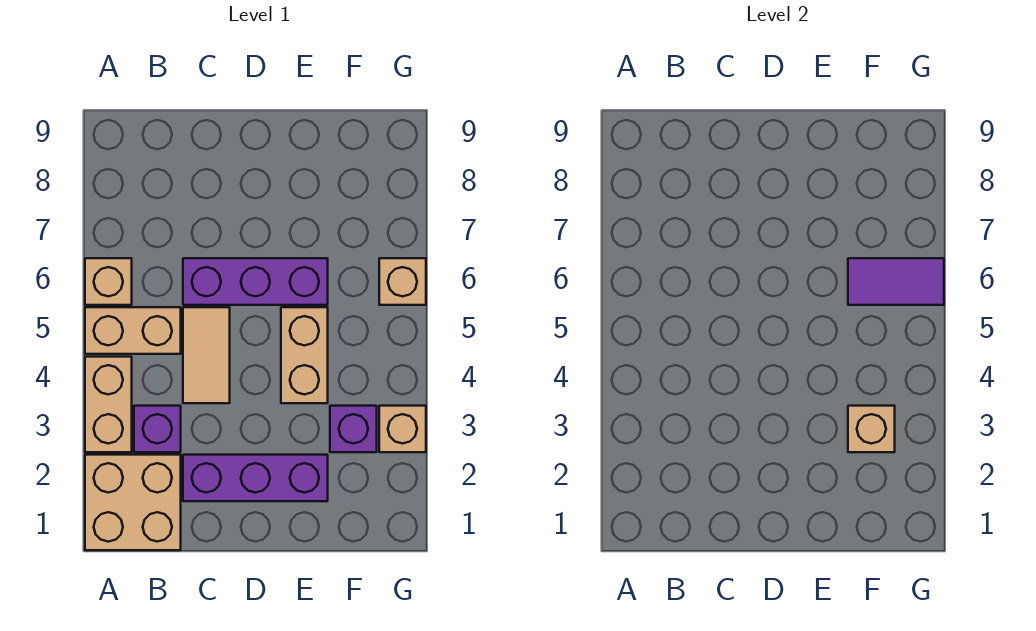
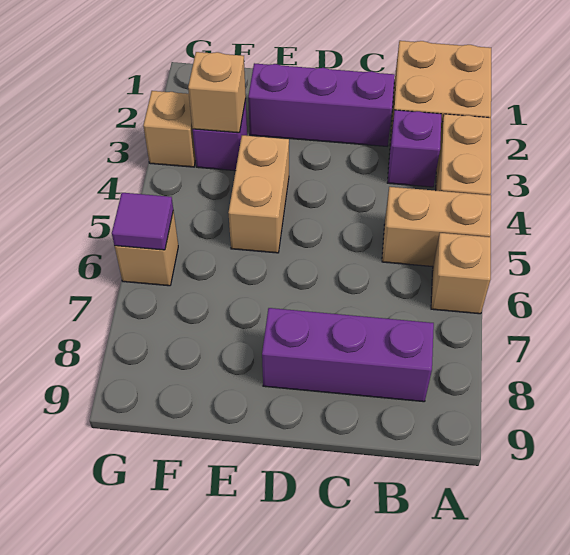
tan 1x2 tile [183,307,230,403] -> none
purple 1x3 brick [183,258,328,305] -> purple 1x3 brick moved to [262,308,434,402]
purple 1x2 tile [848,258,944,305] -> purple 1x1 tile [112,193,173,250]

